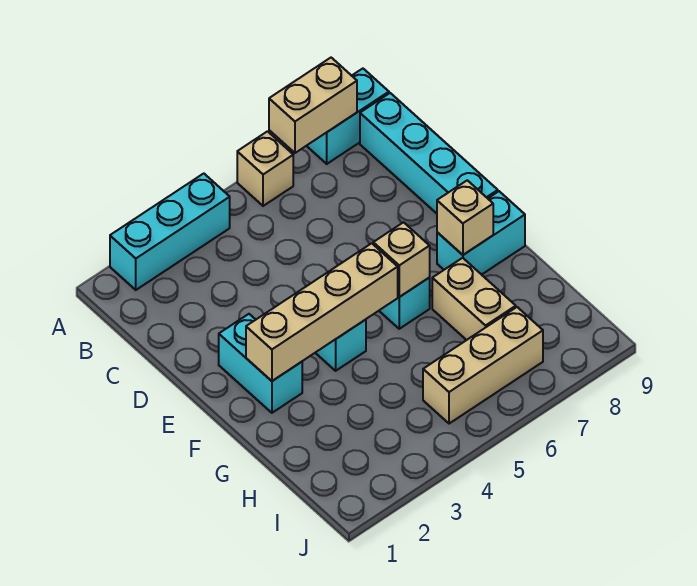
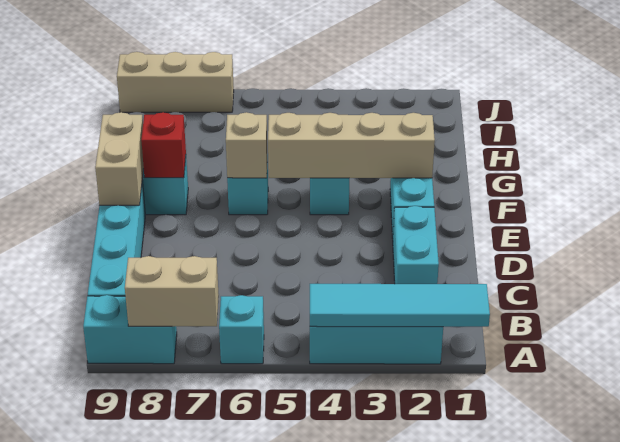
none -> cyan 1x4 tile [310,284,490,327]
tan 1x1 brick [237,131,293,206] -> cyan 1x1 brick [219,295,264,364]
none -> cyan 1x2 brick [393,206,439,284]
tan 1x1 brick [437,180,493,255] -> red 1x1 brick [141,112,186,178]
tan 1x2 brick [432,258,516,340] -> tan 1x2 brick moved to [95,112,144,205]
tan 1x3 brick [423,307,543,424] -> tan 1x3 brick moved to [117,52,234,112]

